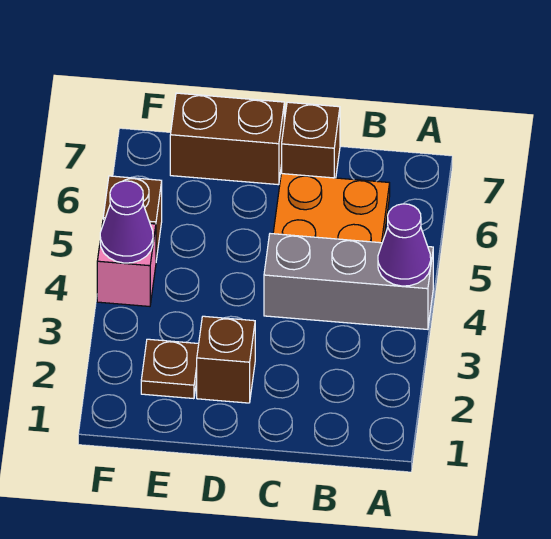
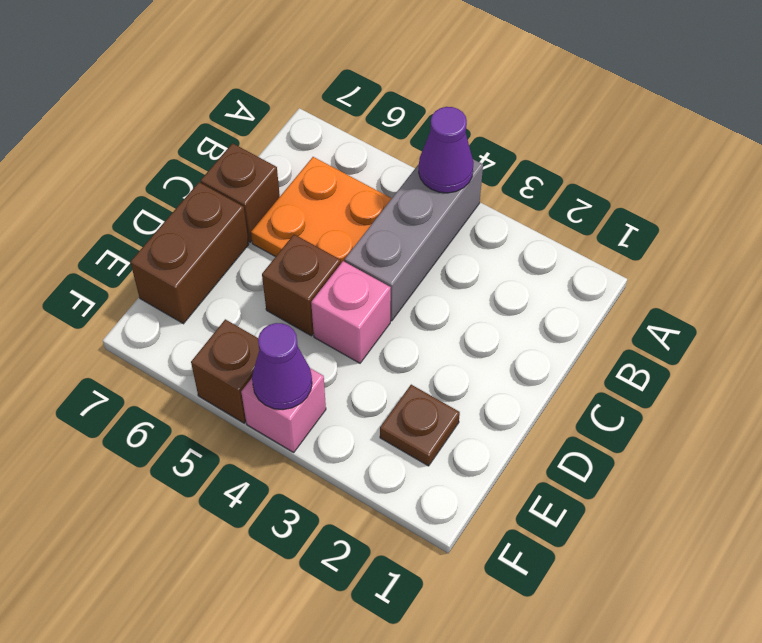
brown 1x1 brick [197,316,255,403] -> brown 1x1 brick moved to [262,234,341,336]
none -> pink 1x1 brick [311,261,391,363]

